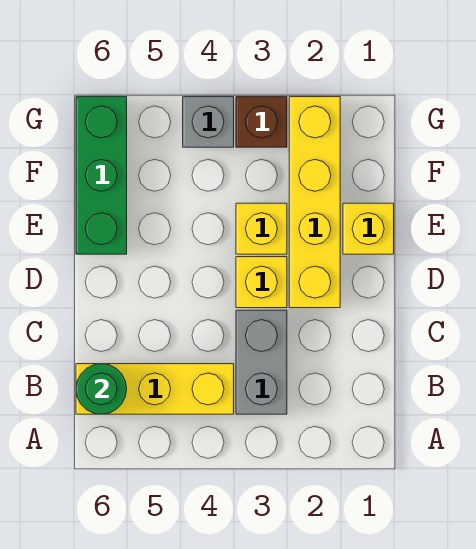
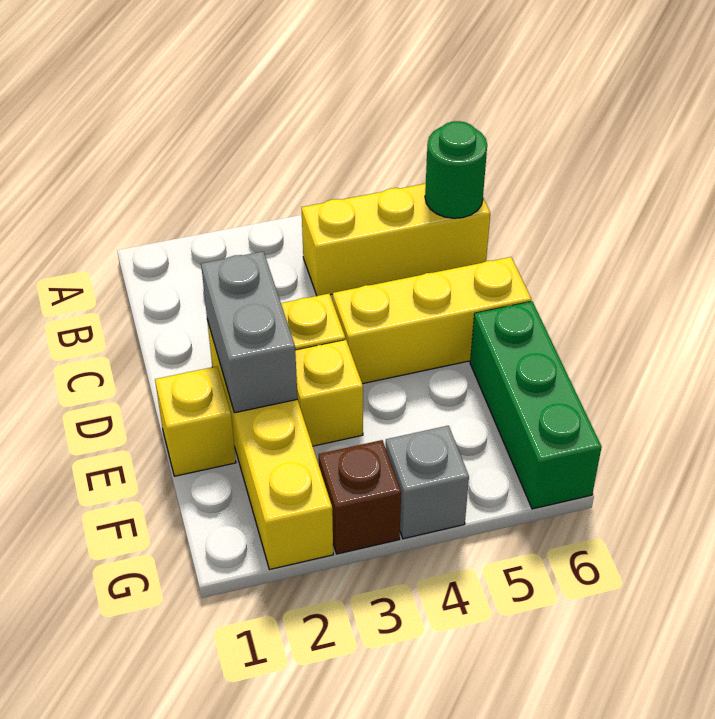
grey 1x2 brick [236,310,287,414] -> grey 1x2 brick moved to [201,252,298,413]
none -> yellow 1x3 brick [333,257,531,384]

